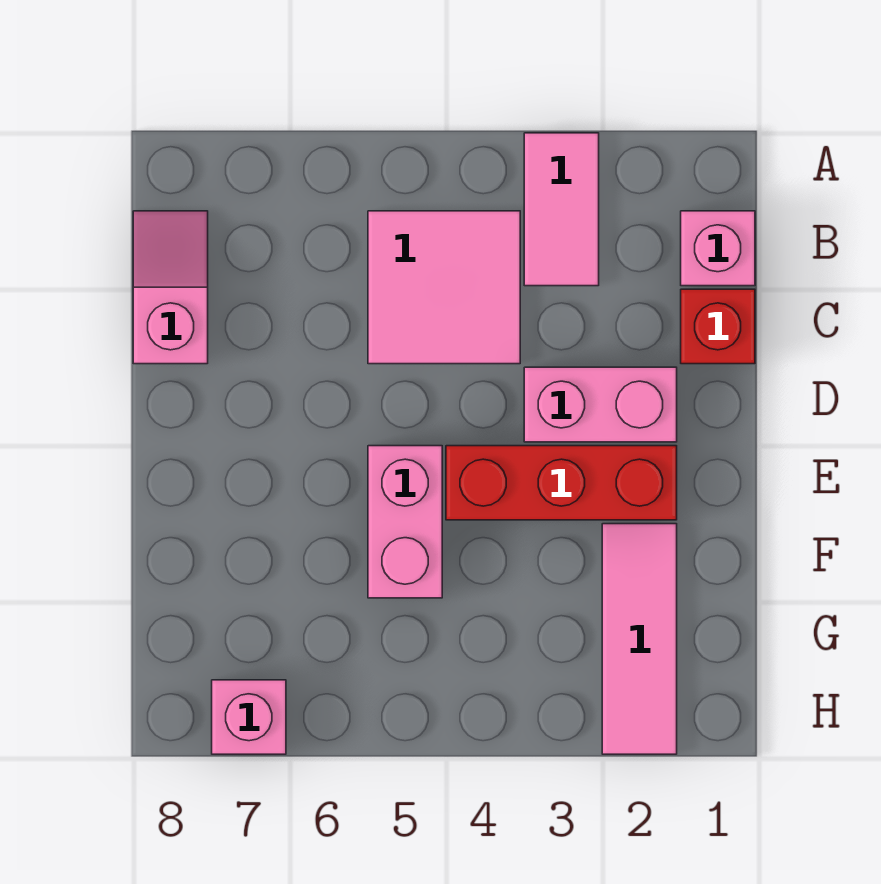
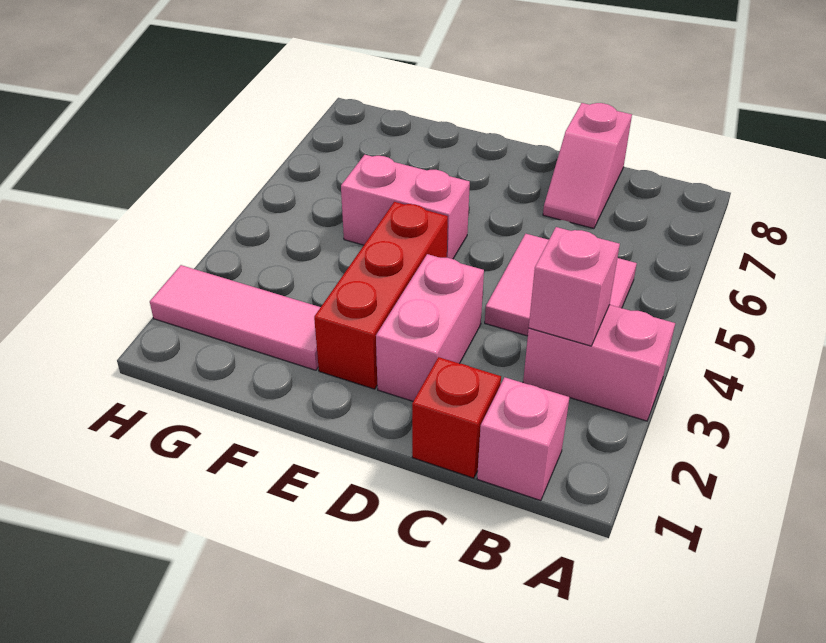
pink 1x2 tile [524,133,599,286] -> pink 1x2 brick [523,305,675,421]
pink 1x2 slope [133,211,208,364] -> pink 1x2 slope turned to [543,103,632,229]
pink 1x1 brick [212,680,286,754] -> pink 1x1 brick moved to [529,227,620,346]

